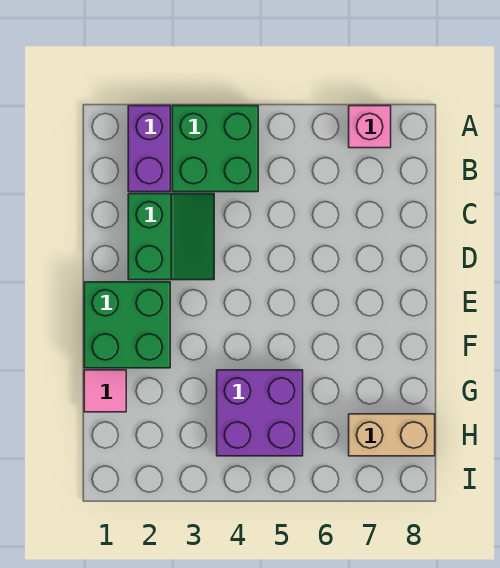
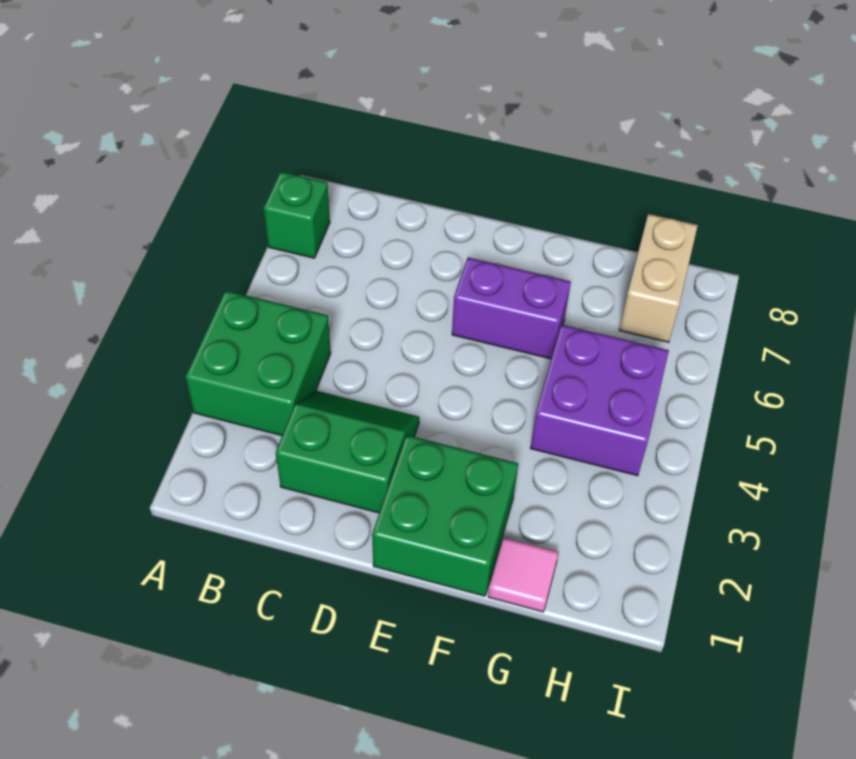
purple 1x2 brick [128,106,170,192] -> purple 1x2 brick moved to [452,257,571,359]
pink 1x1 brick [349,106,391,148] -> green 1x1 brick [264,172,330,258]

